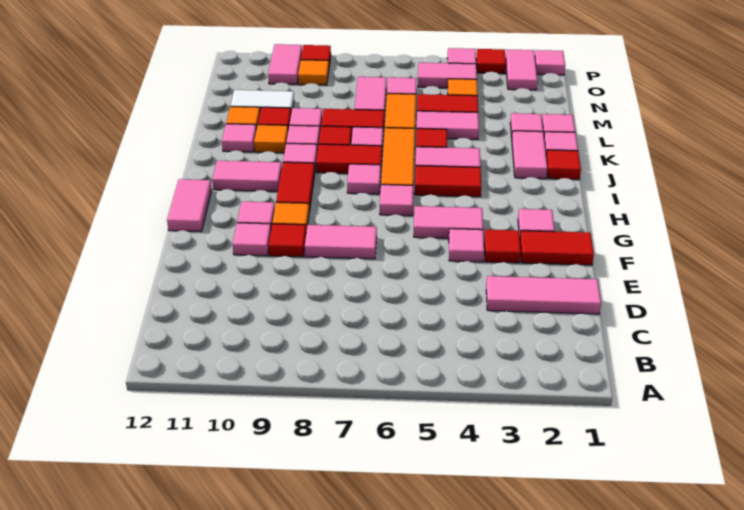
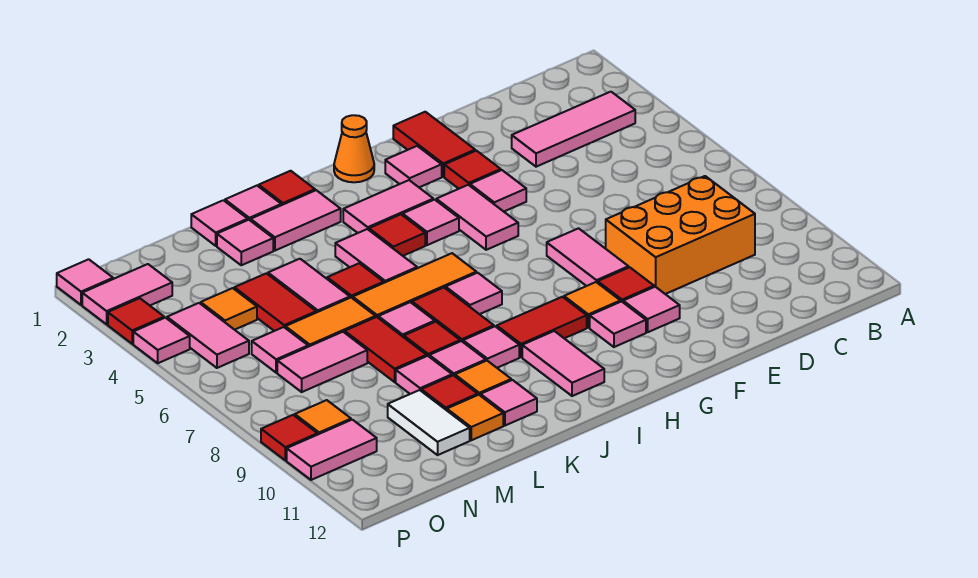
none -> orange 2x3 brick [606,176,755,294]
pink 1x3 tile [486,276,601,314] -> pink 1x3 tile turned to [512,92,635,167]
pink 1x2 tile [167,179,212,231] -> pink 1x2 tile moved to [343,180,433,233]
none -> orange 1x1 cone [334,115,374,182]
pink 1x1 tile [380,185,413,216] -> pink 1x1 tile moved to [403,200,459,245]
red 1x2 tile [415,166,481,197] -> red 1x1 tile [369,214,425,256]

